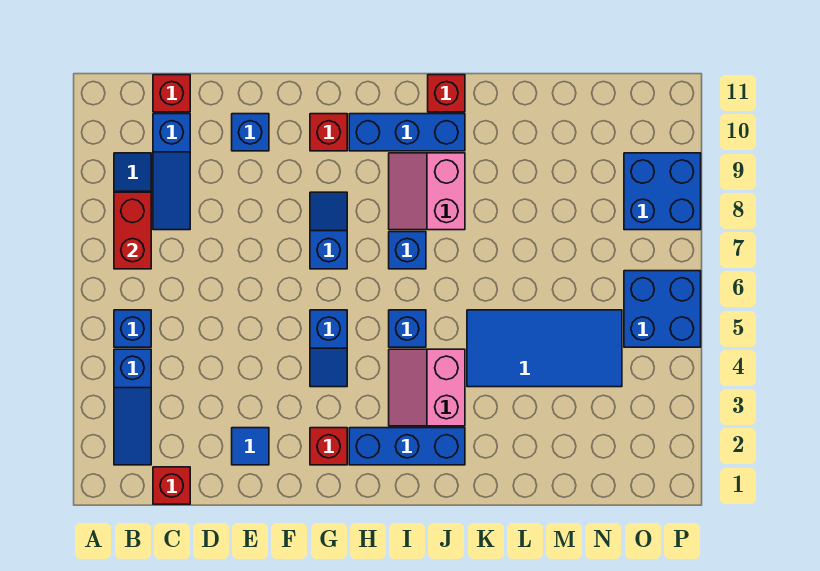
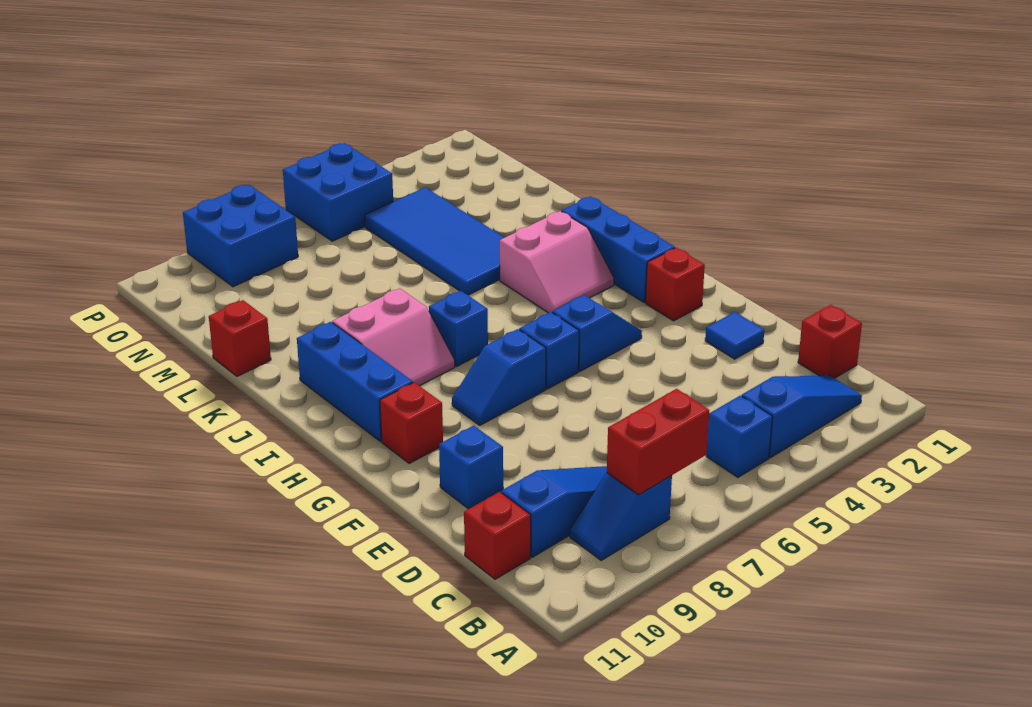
blue 1x1 brick [389,310,426,347] -> blue 1x1 brick moved to [519,312,579,389]
red 1x1 brick [428,75,465,112] -> red 1x1 brick moved to [209,300,271,376]

